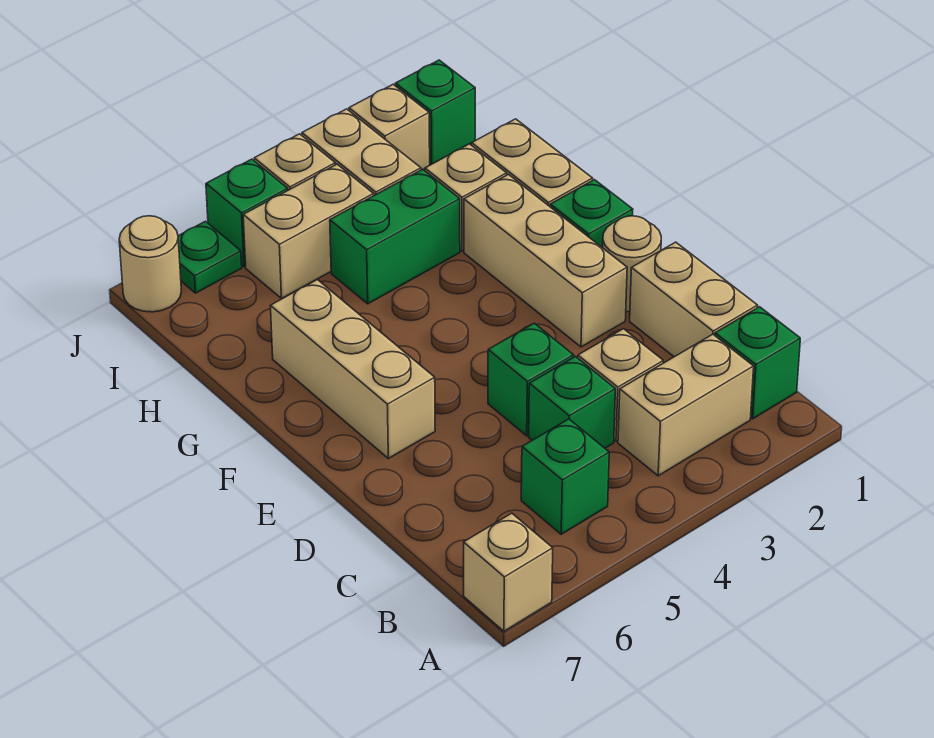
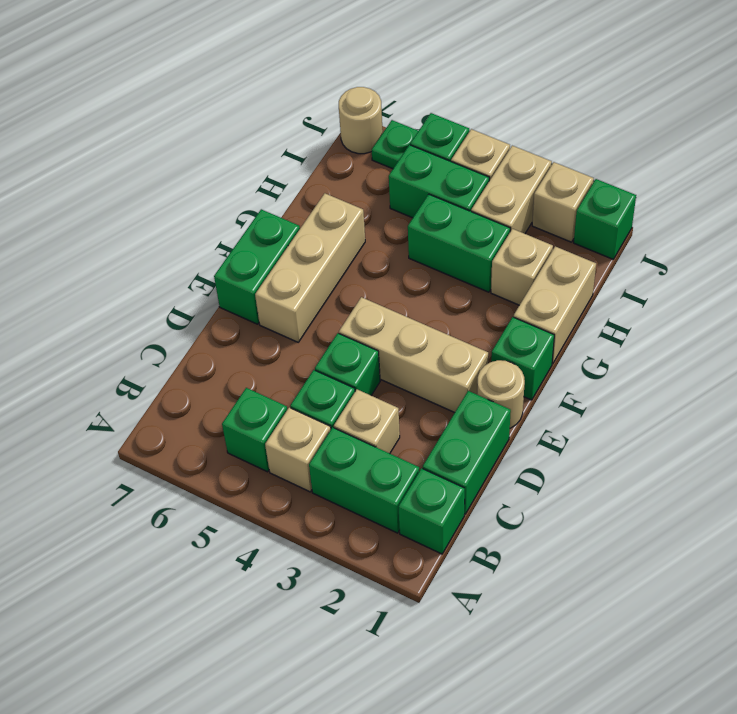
tan 1x1 brick [464,513,553,631] -> tan 1x1 brick moved to [265,408,331,492]
tan 1x2 brick [618,334,754,476] -> green 1x2 brick [309,427,419,533]
tan 1x2 brick [630,242,758,357] -> green 1x2 brick [423,391,511,514]
tan 1x3 brick [464,175,627,347] -> tan 1x3 brick turned to [339,297,488,413]
none -> green 1x2 brick [214,209,300,324]
tan 1x2 brick [243,164,374,298] -> green 1x2 brick [389,145,489,218]

